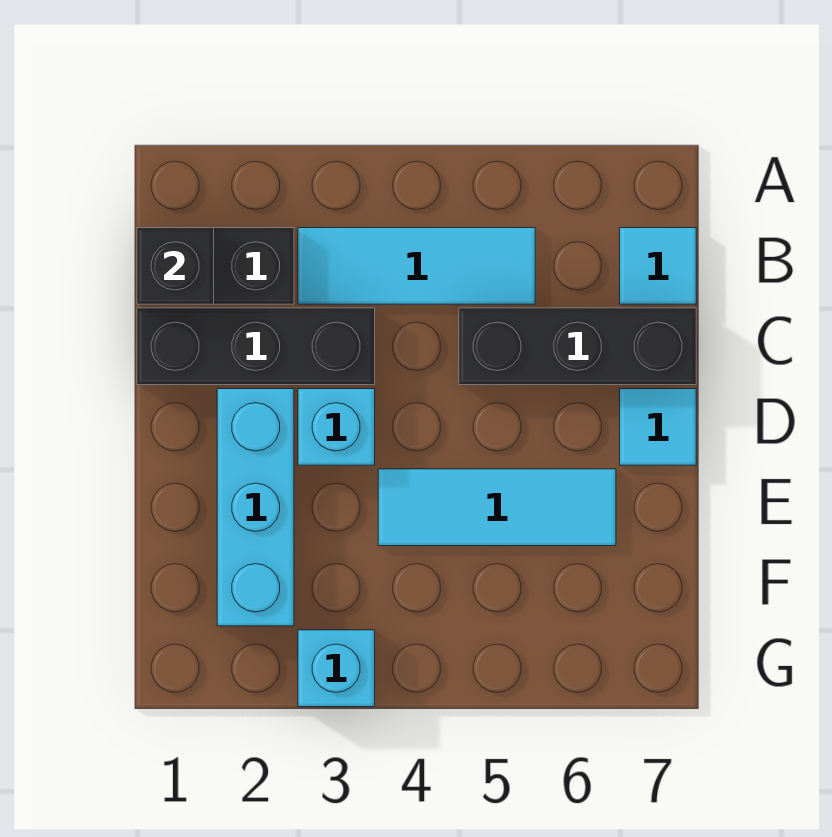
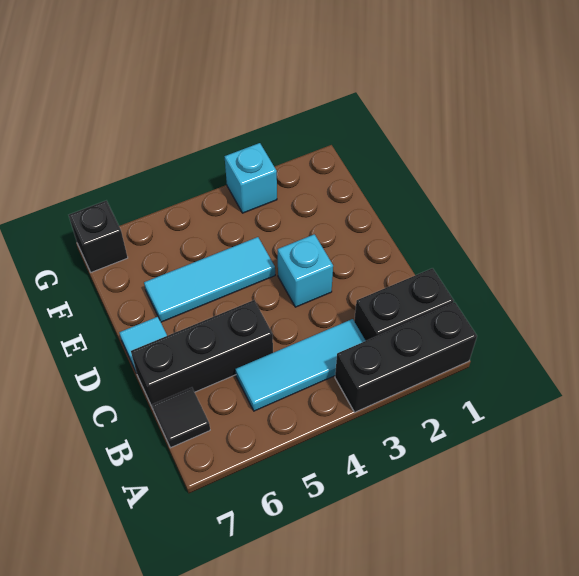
black 1x1 brick [137,228,214,304] -> black 1x1 brick moved to [69,201,128,272]
cyan 1x1 tile [620,228,696,304] -> black 1x1 tile [152,388,210,448]
black 1x3 brick [137,308,375,385] -> black 1x3 brick moved to [335,302,477,412]
cyan 1x3 brick [217,389,294,626] -> none

